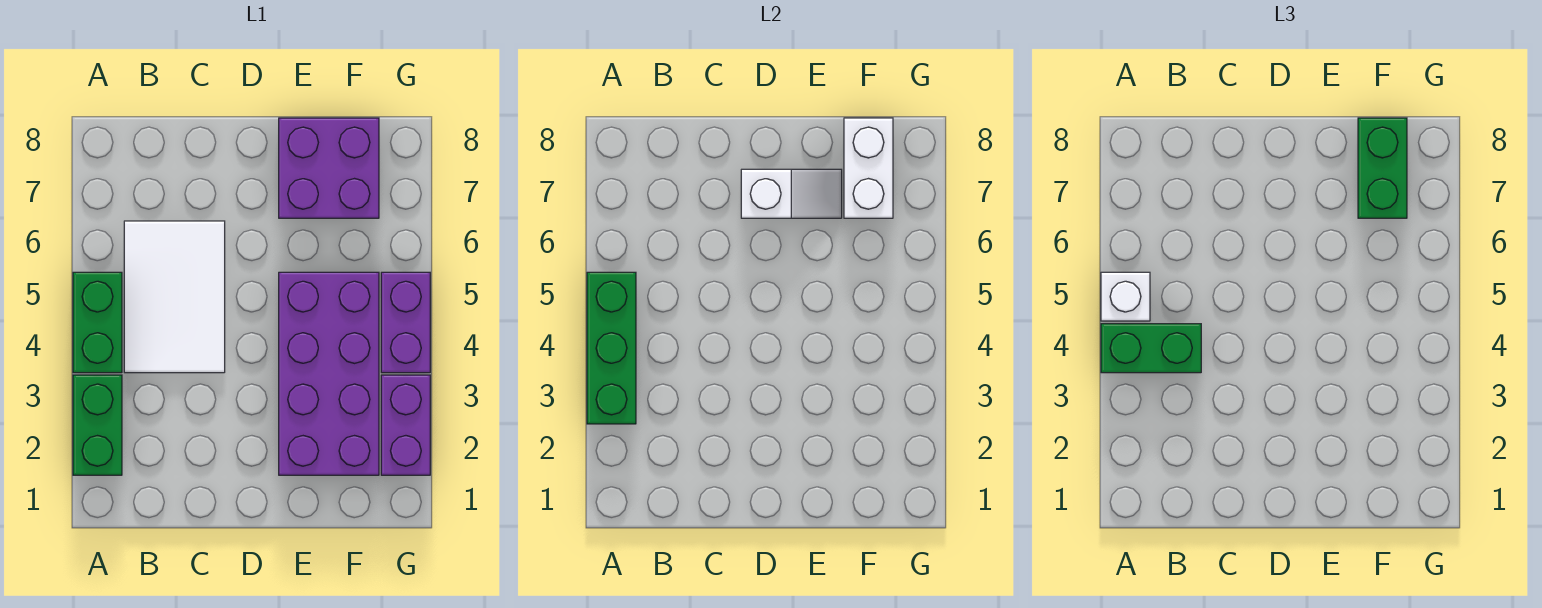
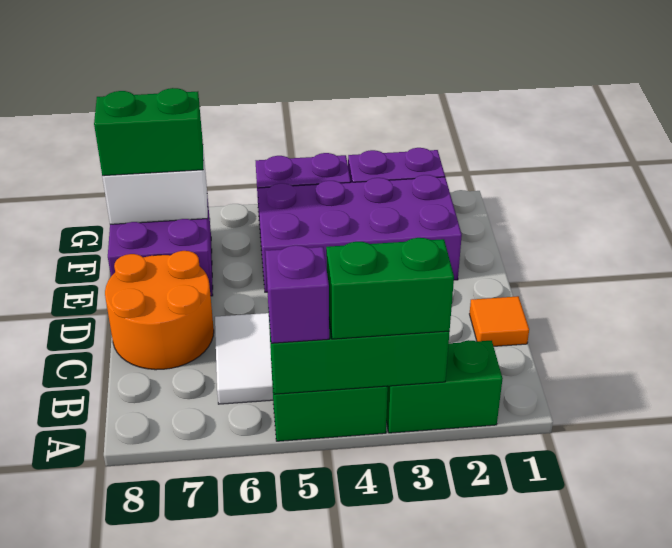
green 1x2 brick [1101,324,1201,373] -> green 1x2 brick turned to [326,238,454,339]
white 1x1 brick [1101,272,1150,321] -> purple 1x1 brick [265,245,329,343]
none -> orange 1x1 tile [470,296,529,346]
none -> orange 2x2 round brick [105,251,214,370]
white 1x2 slope [741,169,842,218] -> none

